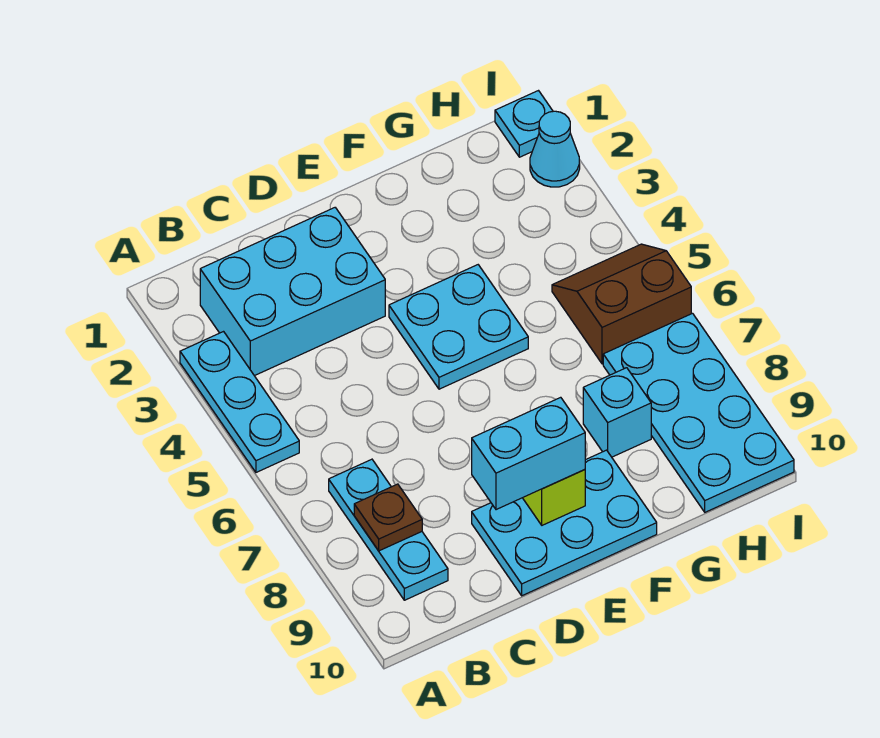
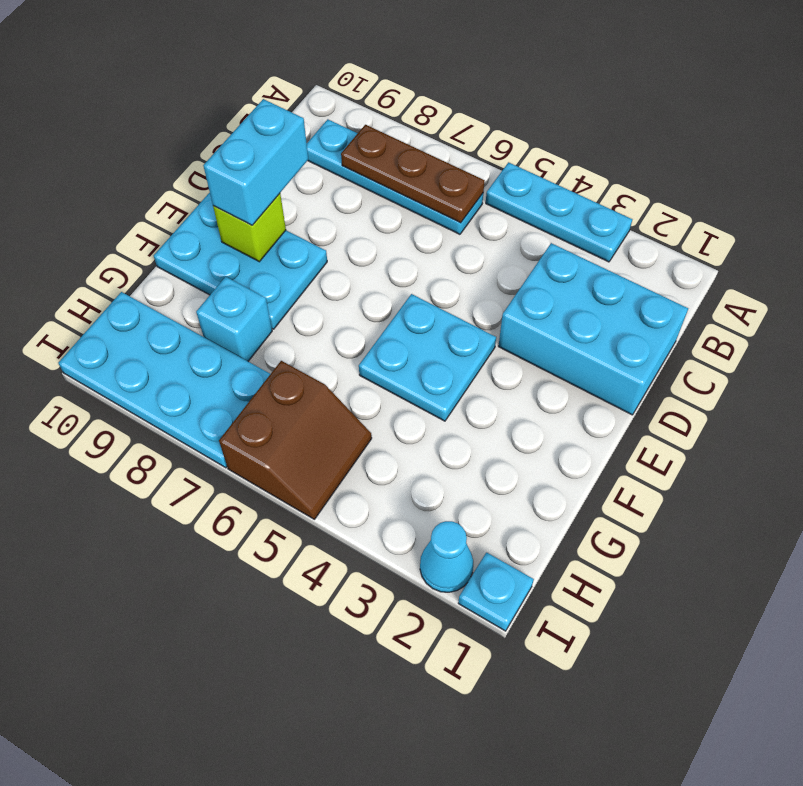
cyan 2x3 brick [200,208,385,376] -> cyan 2x3 brick turned to [498,243,688,415]
cyan 1x3 plate [329,459,448,600] -> cyan 1x4 plate [307,119,483,234]
brown 1x1 plate [354,484,422,551] -> brown 1x3 plate [341,125,485,223]
cyan 2x3 plate [472,450,657,596] -> cyan 2x3 plate turned to [154,193,327,329]

